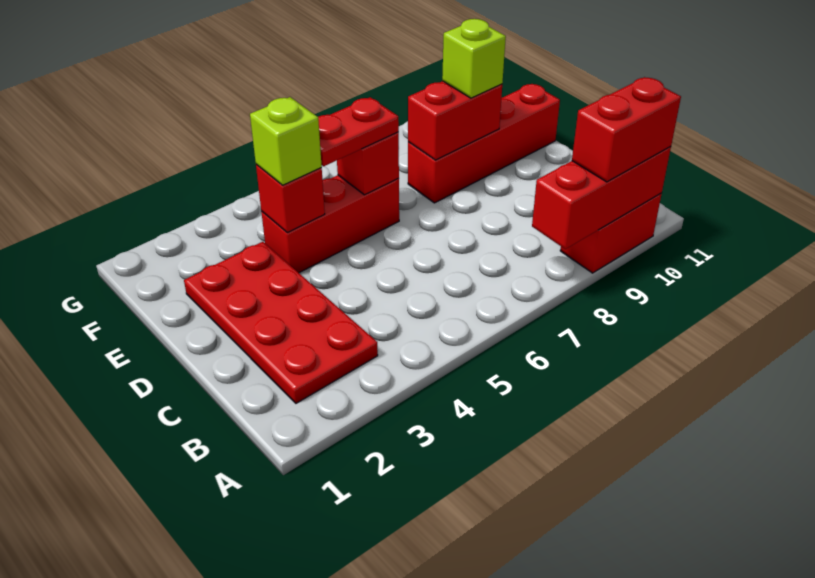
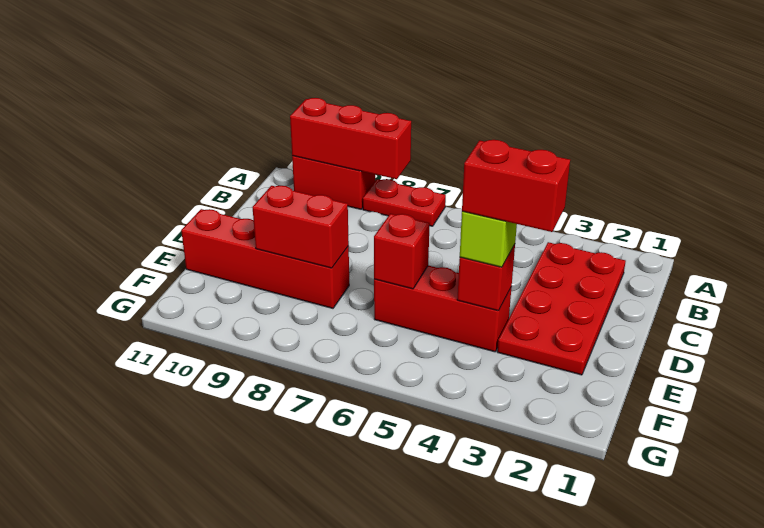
red 1x2 brick [572,77,681,182] -> red 1x2 brick moved to [462,140,570,232]
red 1x2 plate [318,97,399,166] -> red 1x2 plate moved to [363,179,446,226]
lime 1x1 brick [442,19,506,98] -> none

